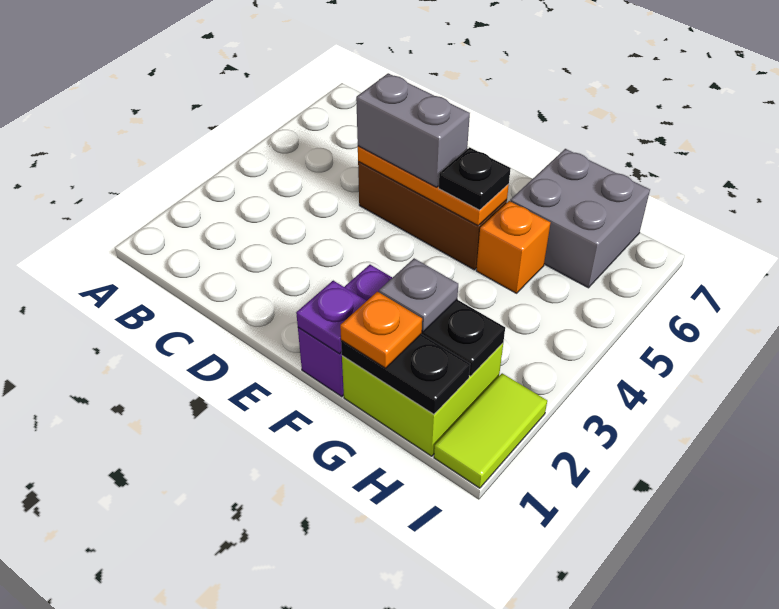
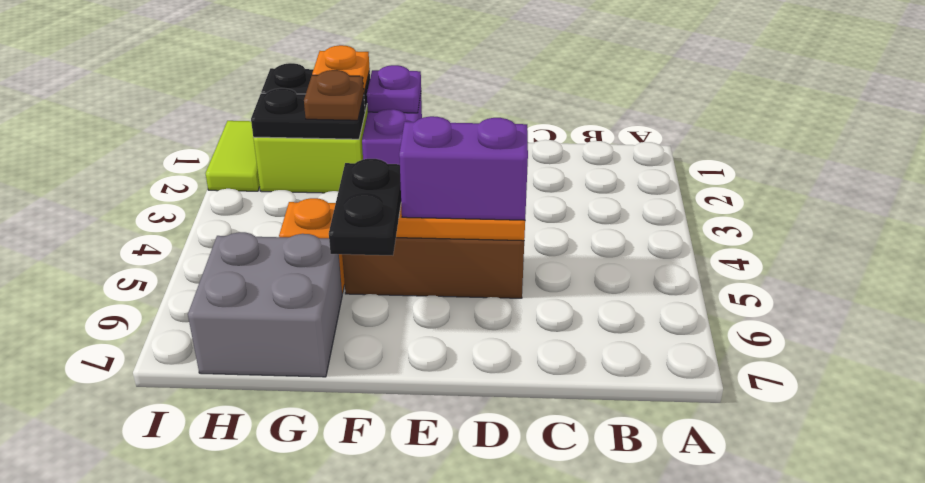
grey 1x2 brick [356,73,470,187] -> purple 1x2 brick [399,116,528,220]
black 1x1 plate [439,148,511,210] -> black 1x2 plate [329,159,401,255]
grey 1x1 plate [379,258,458,332] -> brown 1x1 plate [304,70,364,120]

